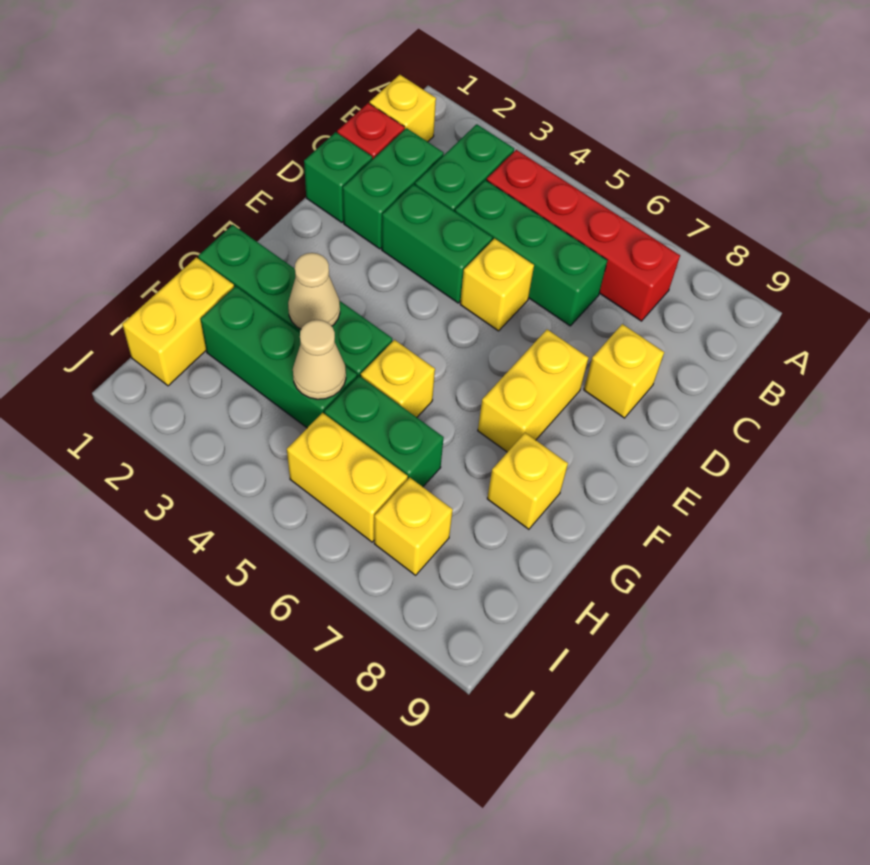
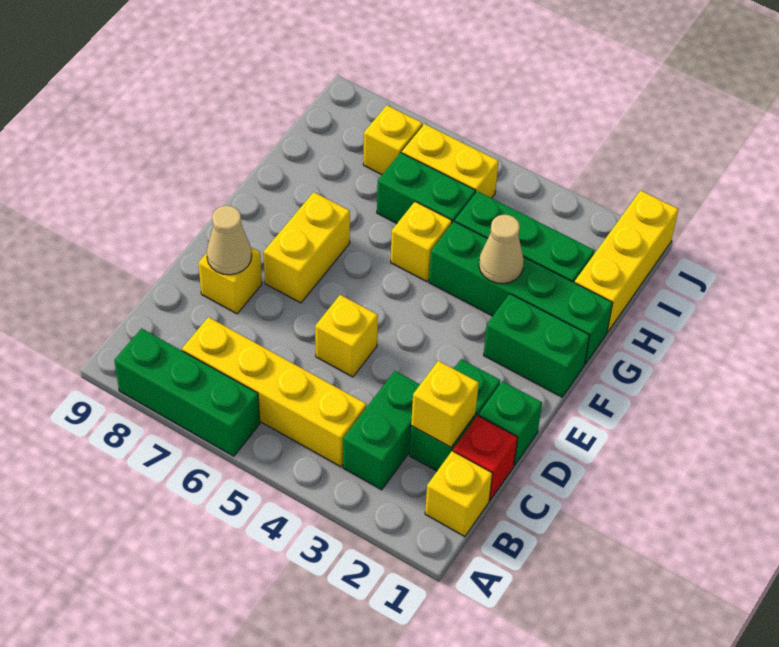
red 1x4 brick [487,150,680,321] -> yellow 1x4 brick [182,317,367,467]
green 1x3 brick [455,180,607,326] -> green 1x3 brick moved to [114,328,260,456]
green 1x2 brick [382,184,493,303] -> green 1x2 brick moved to [483,294,590,397]
yellow 1x1 brick [487,433,568,529] -> yellow 1x1 brick moved to [411,361,479,447]
yellow 1x2 brick [122,257,234,386] -> yellow 1x3 brick [575,190,678,332]
tan 1x1 cone [293,320,346,399] -> tan 1x1 cone moved to [207,206,252,275]

